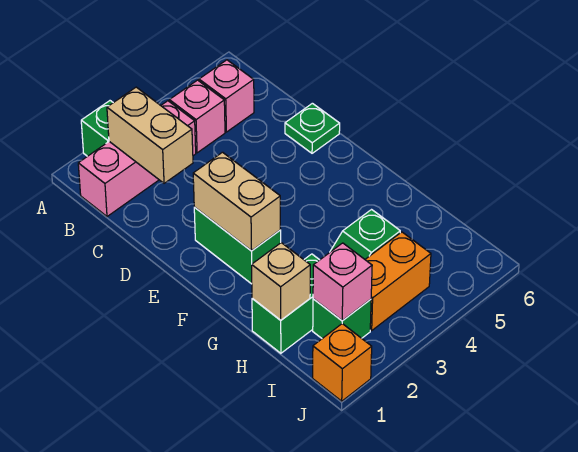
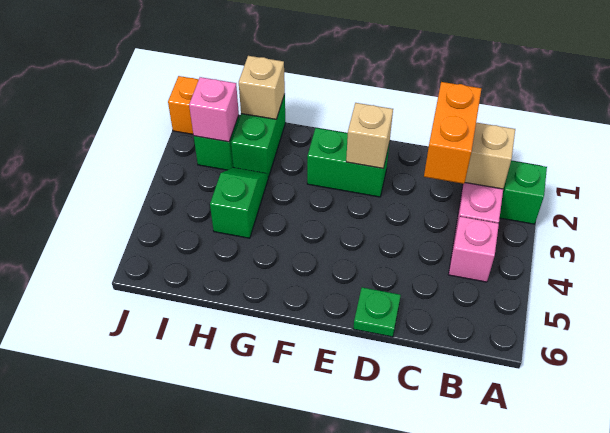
pink 1x1 brick [199,60,254,132] -> none
tan 1x2 brick [193,152,281,251] -> tan 1x1 brick [346,103,393,168]
orange 1x2 brick [365,232,431,330] -> orange 1x2 brick moved to [424,82,481,184]

